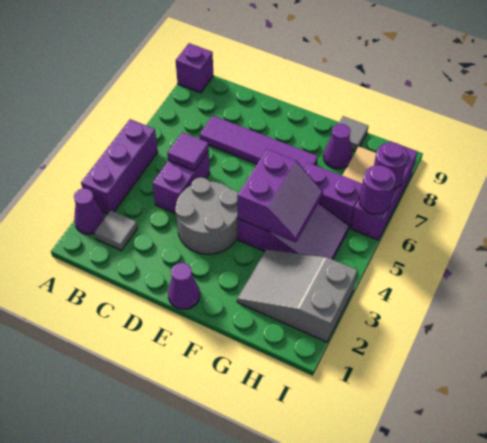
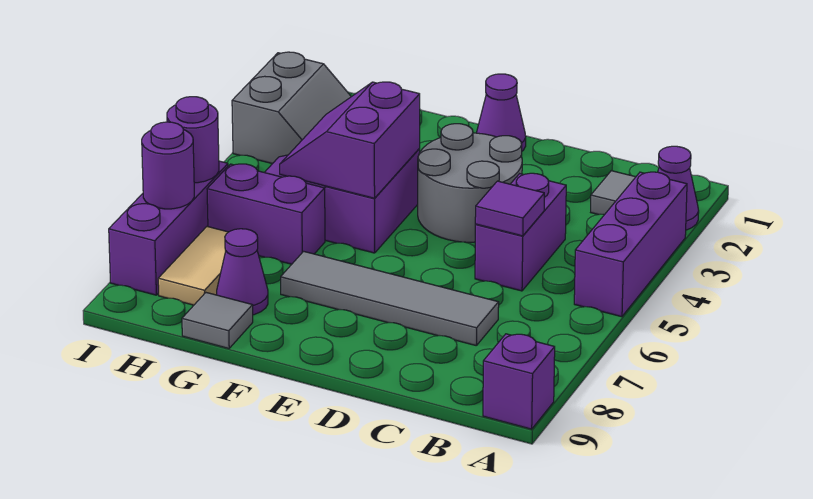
purple 1x4 tile [199,116,318,169] -> grey 1x4 tile [281,251,499,345]
grey 2x3 slope [237,250,357,342] -> grey 2x2 slope [232,52,351,164]

